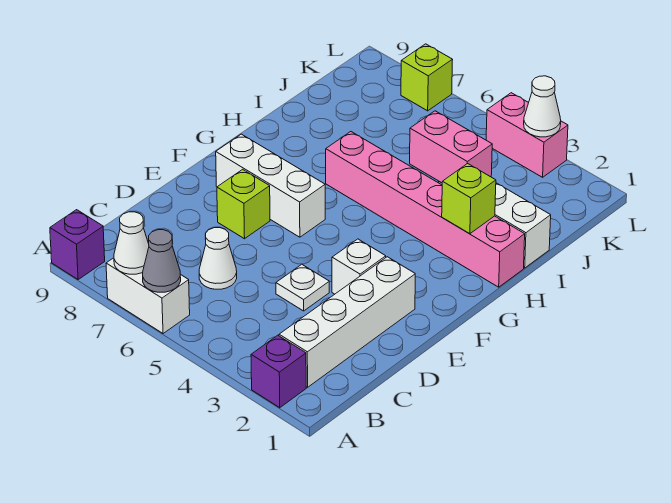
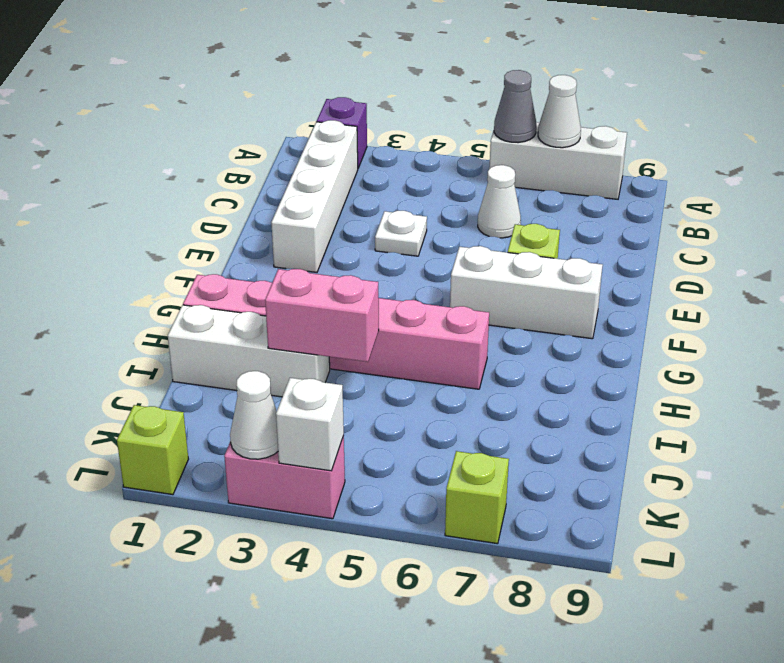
white 1x2 brick [106,258,190,334] -> white 1x3 brick [489,122,627,199]
purple 1x1 brick [50,210,105,280] -> none
white 1x1 brick [332,239,386,294] -> white 1x1 brick moved to [276,378,344,471]
lime 1x1 brick [442,163,496,234] -> lime 1x1 brick moved to [117,405,188,495]

